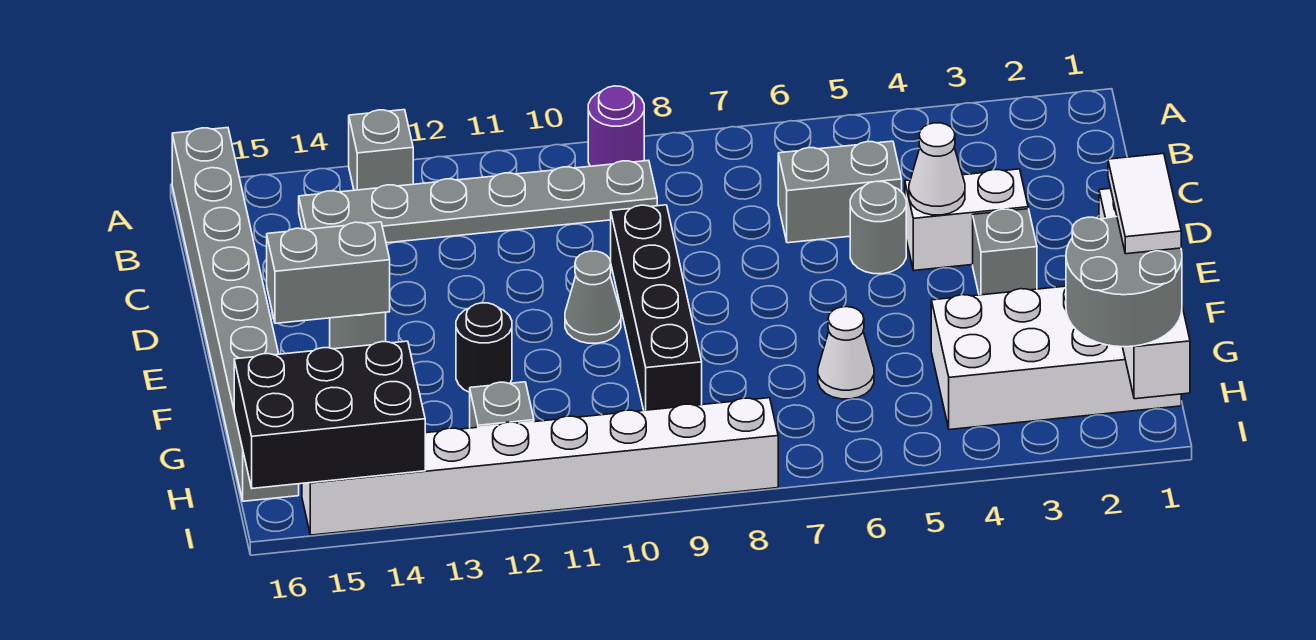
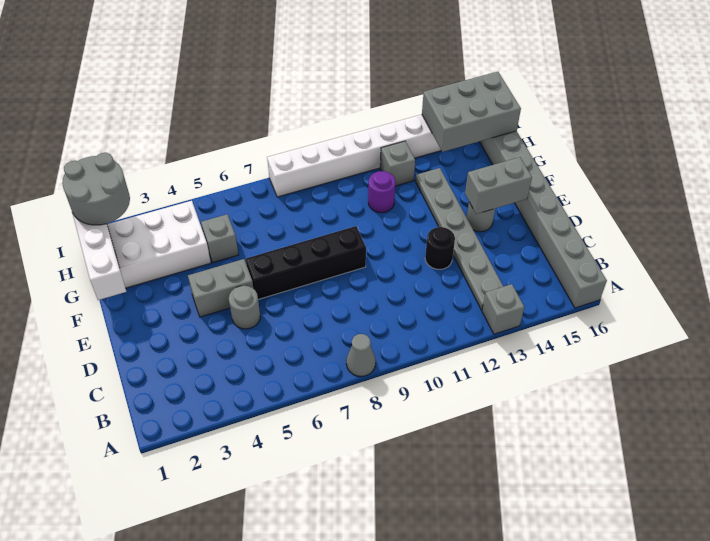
purple 1x1 round brick [588,86,644,166] -> purple 1x1 round brick moved to [368,171,395,213]
grey 1x6 plate [299,160,657,243] -> grey 1x6 plate turned to [415,168,503,310]
grey 1x2 brick [778,141,902,243] -> grey 1x2 brick moved to [188,259,254,317]
white 1x2 brick [905,169,1028,270] -> none
white 1x1 cone [909,123,965,215] -> none
black 1x4 brick [611,205,702,410] -> black 1x4 brick turned to [246,226,366,299]
grey 1x1 brick [973,209,1037,295] -> grey 1x1 brick moved to [201,214,239,263]
grey 1x1 cone [565,251,621,343] -> grey 1x1 cone moved to [346,334,376,376]
black 1x1 round brick [456,303,512,392] -> black 1x1 round brick moved to [425,227,455,269]
white 1x2 tile [1108,154,1181,254] -> none
white 1x1 cone [818,307,874,399] -> none
black 2x3 brick [234,341,425,488] -> grey 2x3 brick [422,72,521,152]

